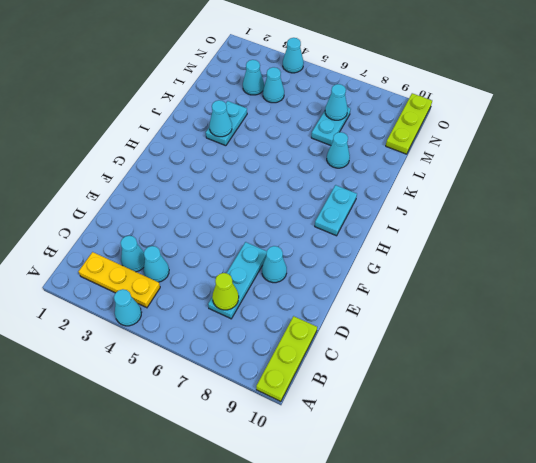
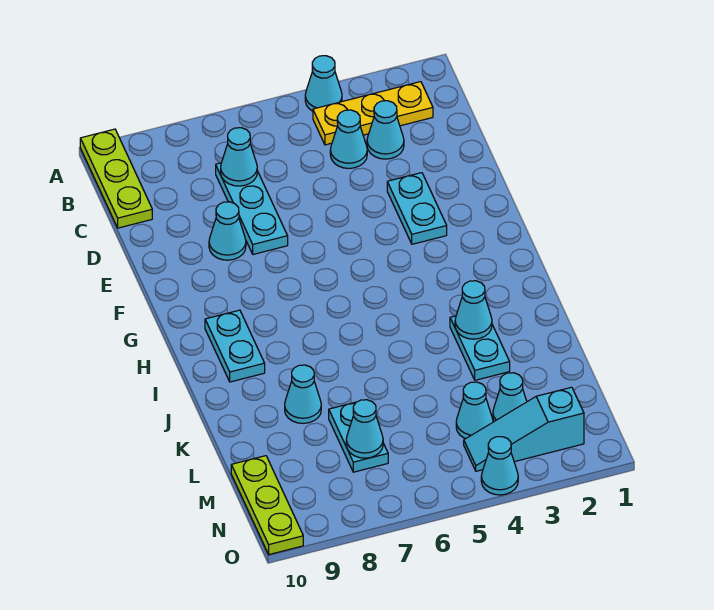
lime 1x1 cone [212,273,239,310] -> cyan 1x1 cone [221,128,257,186]
none -> cyan 1x2 plate [387,173,447,244]
none -> cyan 1x3 slope [464,387,584,471]

